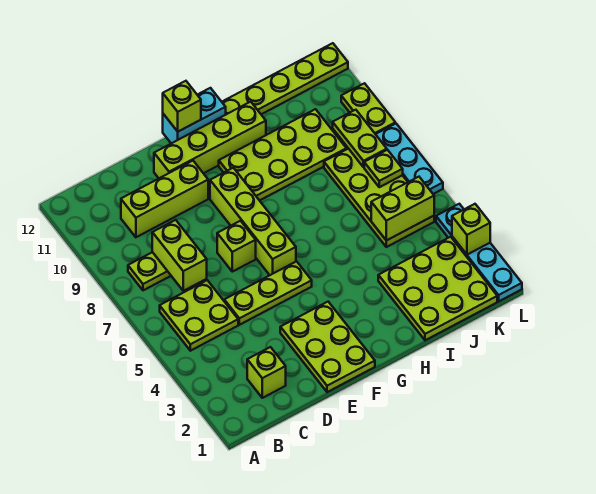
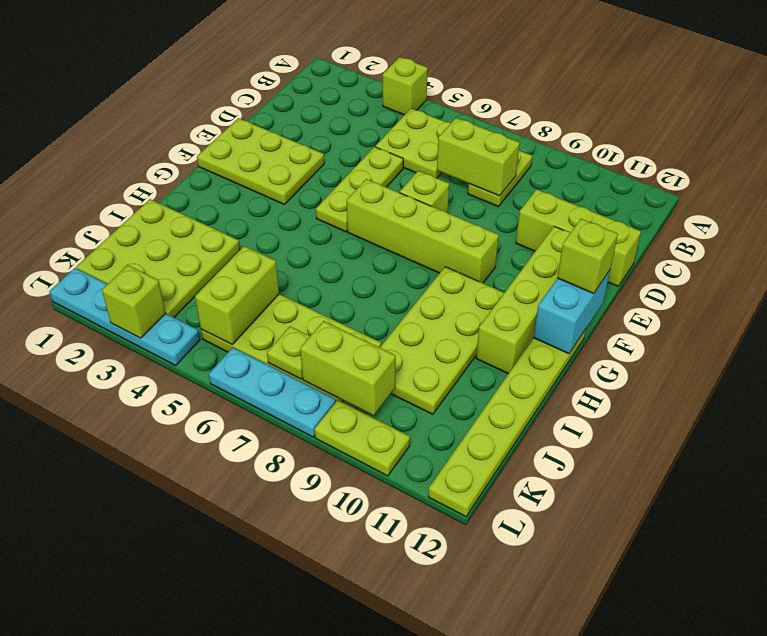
lime 1x1 brick [247,347,286,398] -> lime 1x1 brick moved to [383,57,428,115]
lime 1x3 brick [121,161,208,237] -> lime 1x3 brick turned to [516,189,641,286]
lime 1x2 plate [333,110,387,167] -> lime 1x2 brick [300,321,396,415]

